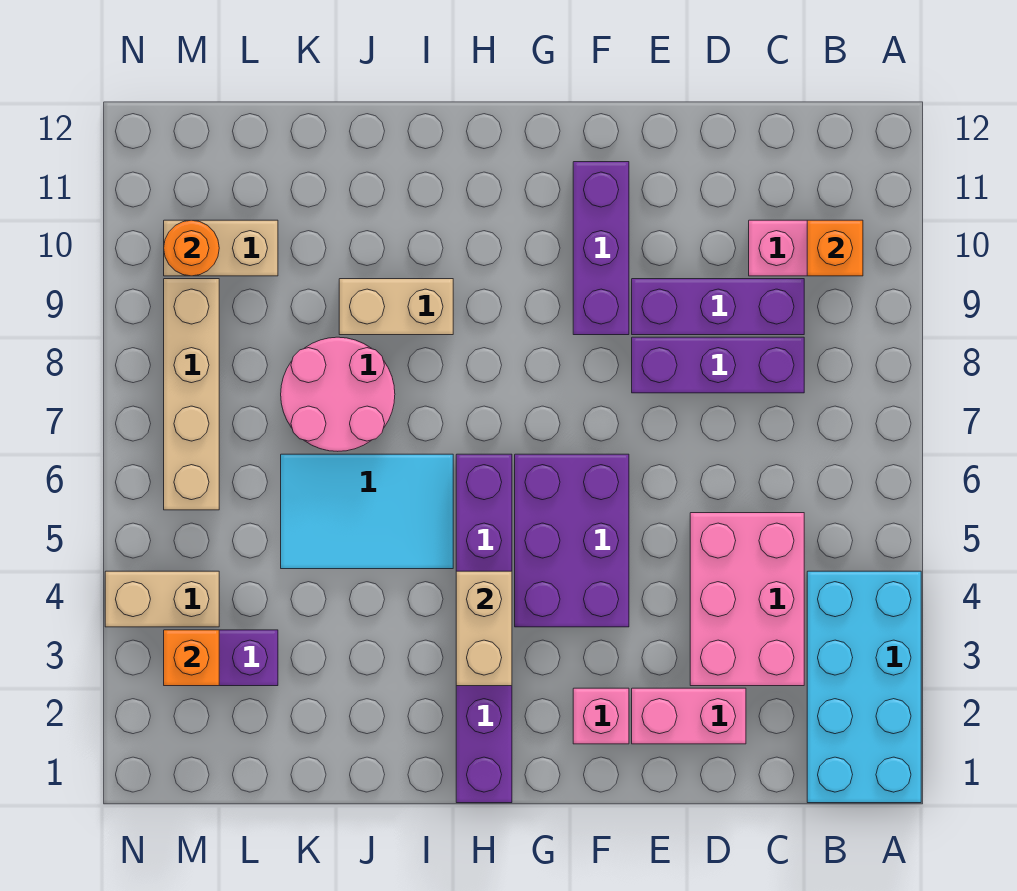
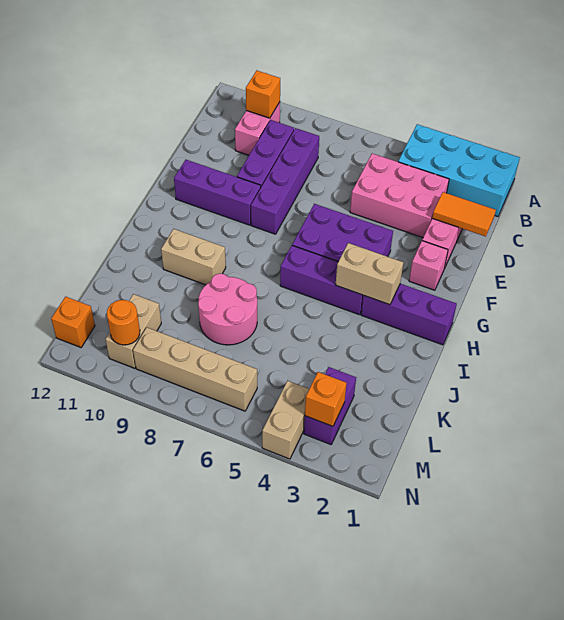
purple 1x3 brick [632,337,804,393] -> purple 1x4 brick [251,128,319,234]
none -> orange 1x2 tile [432,192,496,236]
cyan 2x3 tile [281,454,453,569] -> none
tan 1x2 brick [339,279,453,335] -> tan 1x2 brick turned to [161,229,226,285]
none -> orange 1x1 brick [51,297,95,347]

